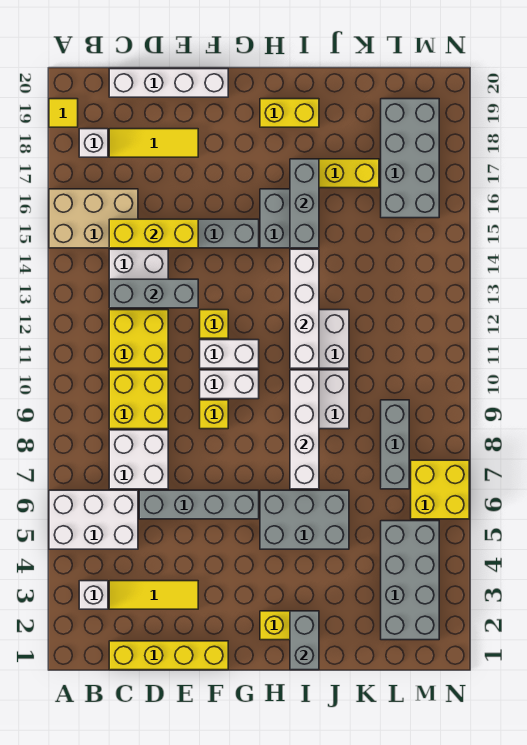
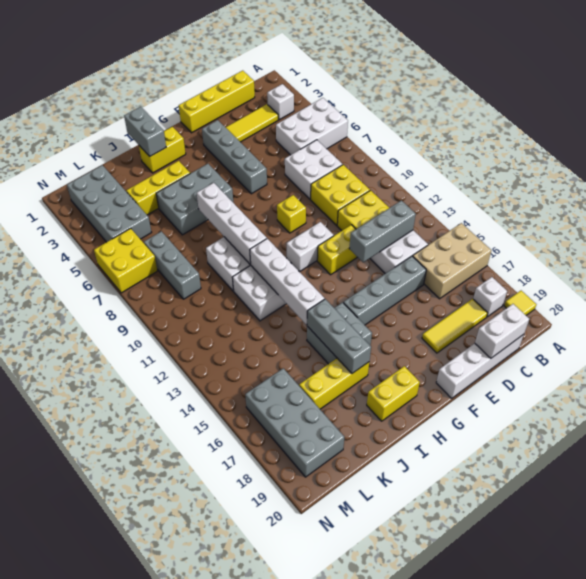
yellow 1x3 brick [109,219,198,248] -> yellow 1x3 brick moved to [126,161,190,215]
grey 1x4 brick [139,490,259,519] -> grey 1x4 brick turned to [202,120,267,194]
white 1x2 brick [200,370,259,399] -> white 1x2 brick moved to [475,304,529,358]
yellow 1x1 brick [200,310,228,338] -> yellow 1x2 brick [317,225,357,275]

